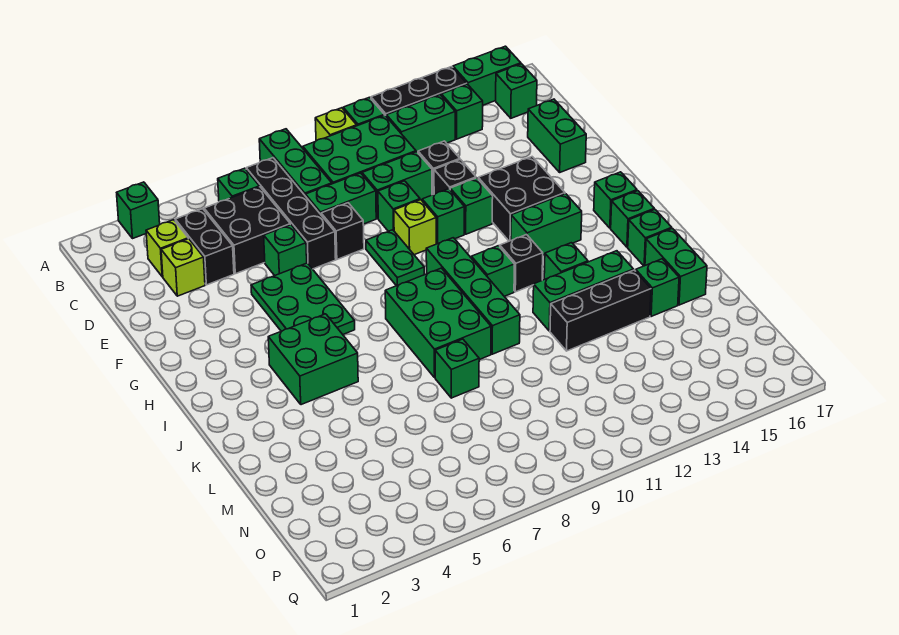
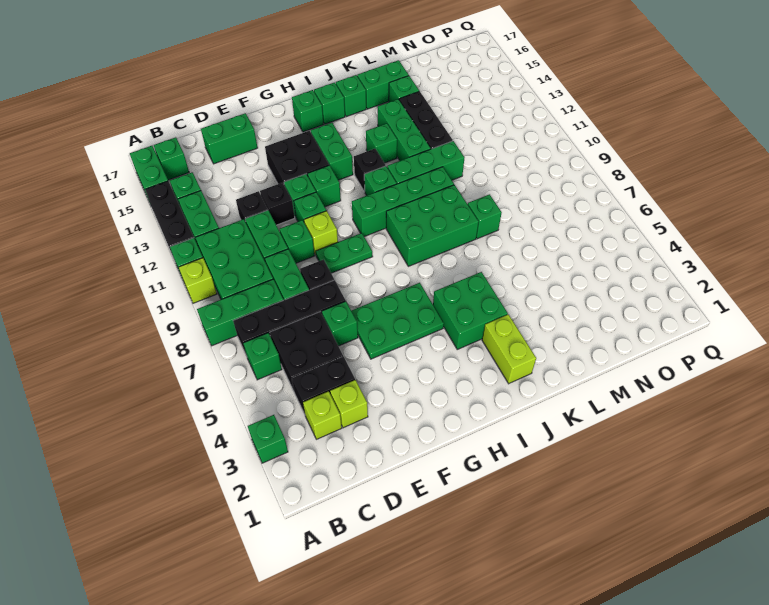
none -> green 1x1 brick [308,165,341,207]
none -> lime 1x2 brick [482,314,536,384]
none -> green 1x3 brick [387,141,464,184]

